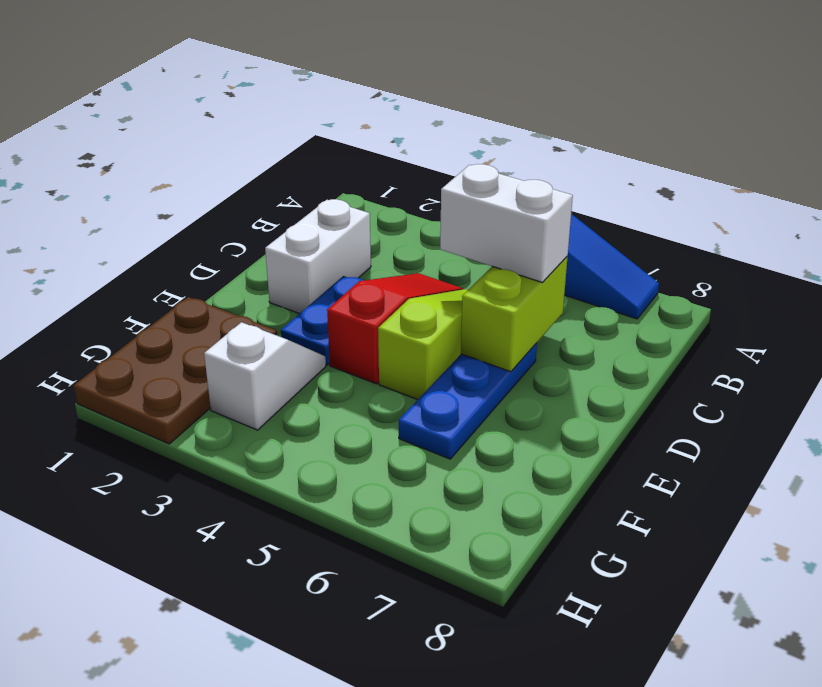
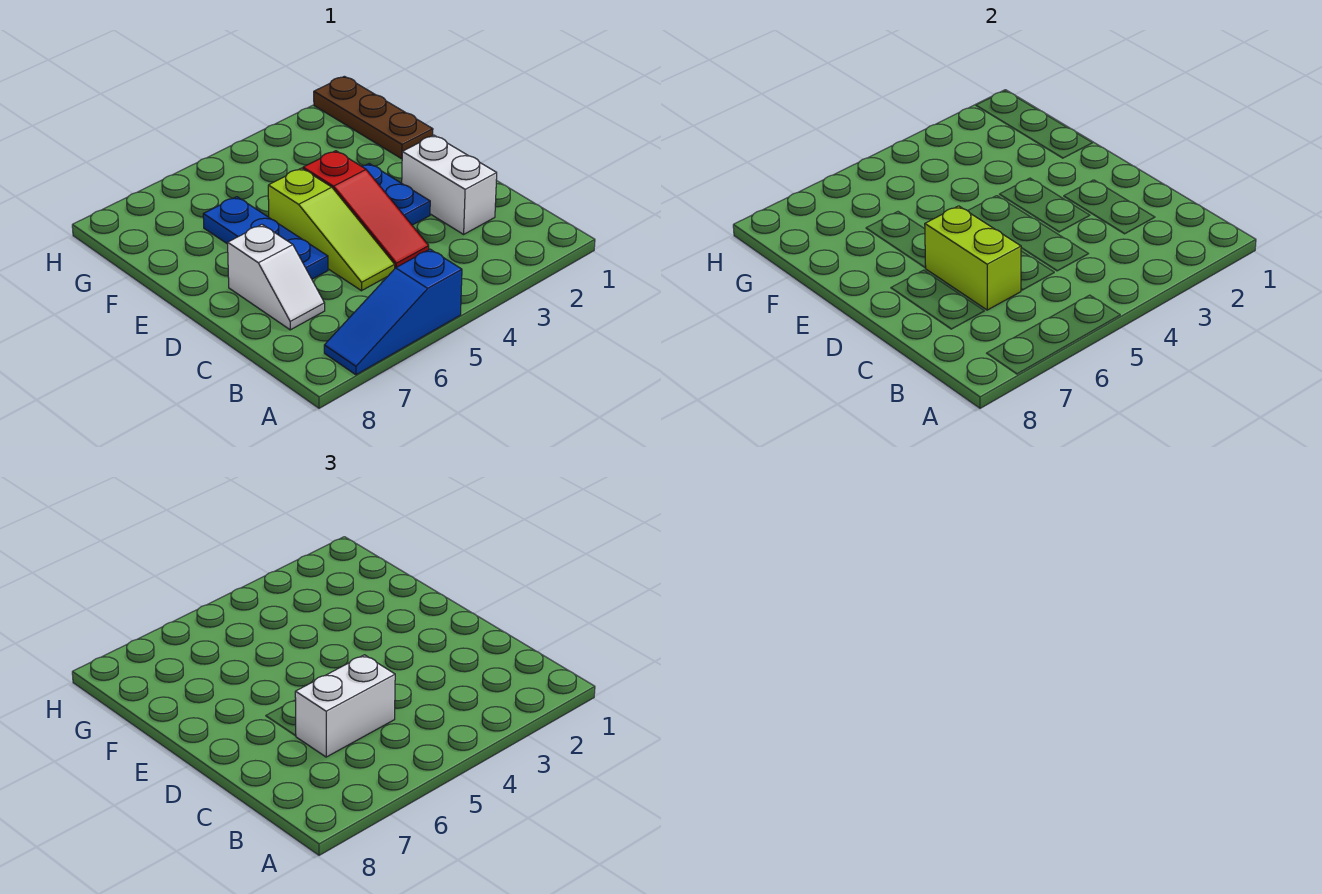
brown 2x3 plate [74,297,277,444] -> brown 1x3 plate [314,76,433,159]
white 1x2 slope [204,322,326,430] -> white 1x2 slope moved to [228,225,325,330]

